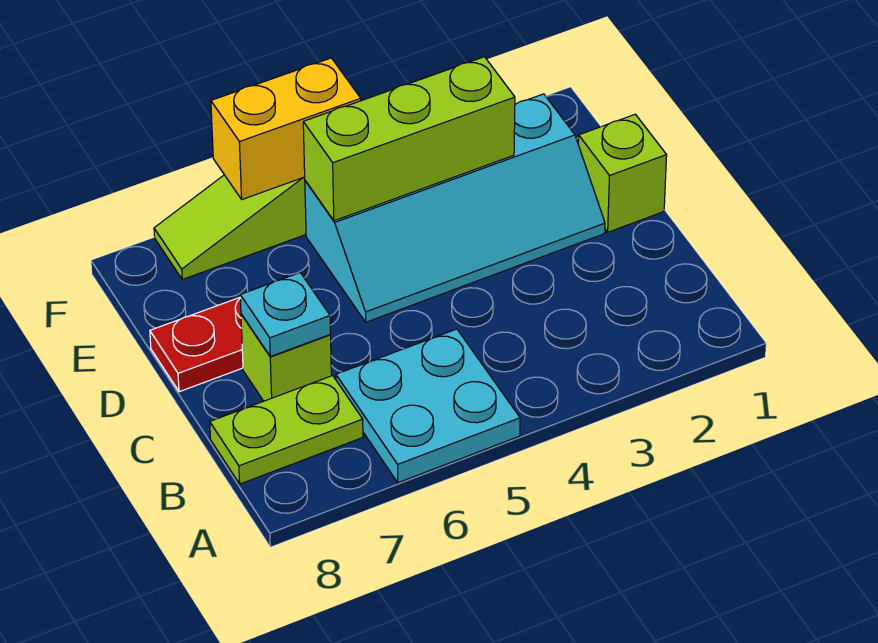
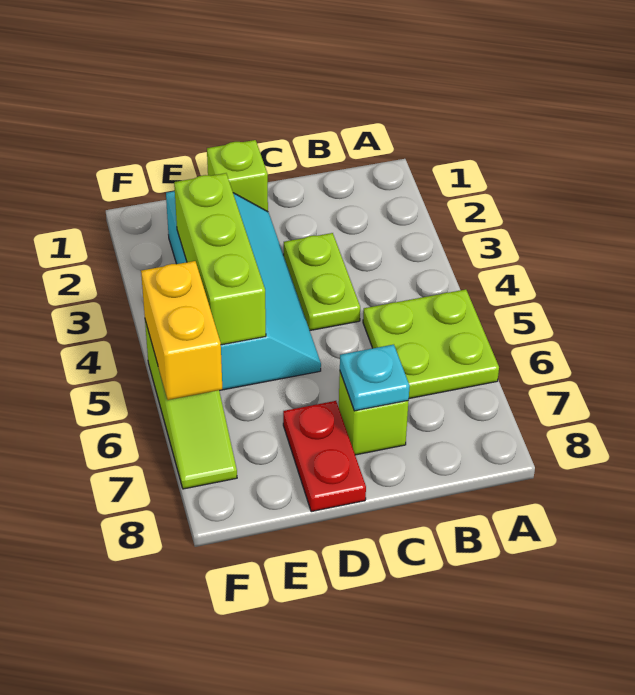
cyan 2x2 plate [336,329,520,483] -> lime 2x2 plate [363,289,499,399]
lime 1x2 plate [210,376,363,484] -> lime 1x2 plate moved to [284,233,360,330]

